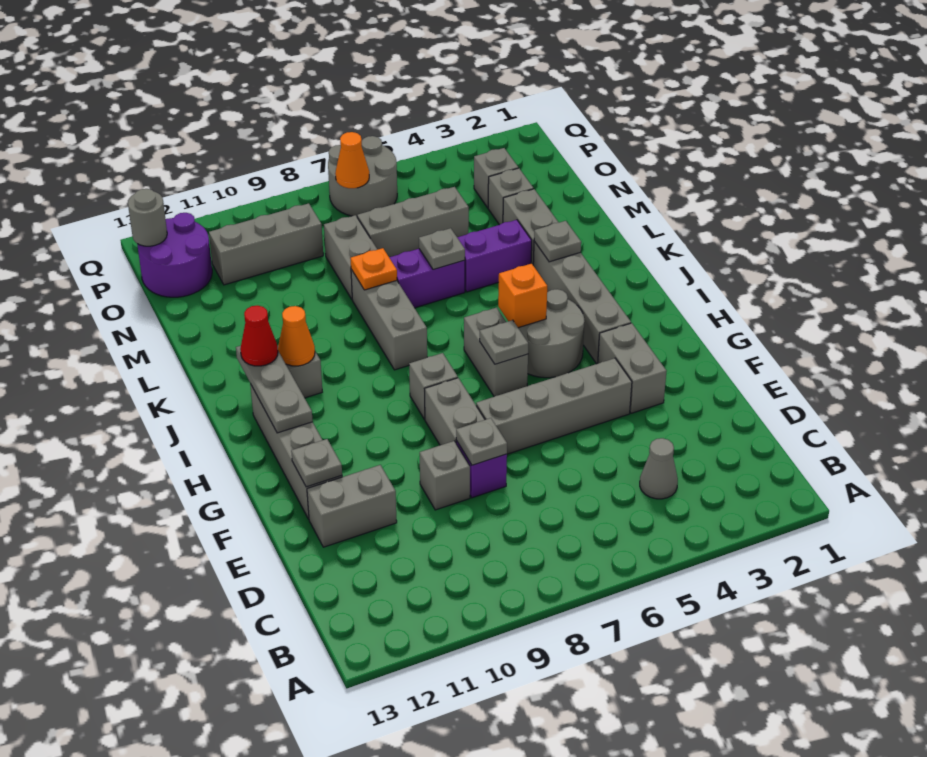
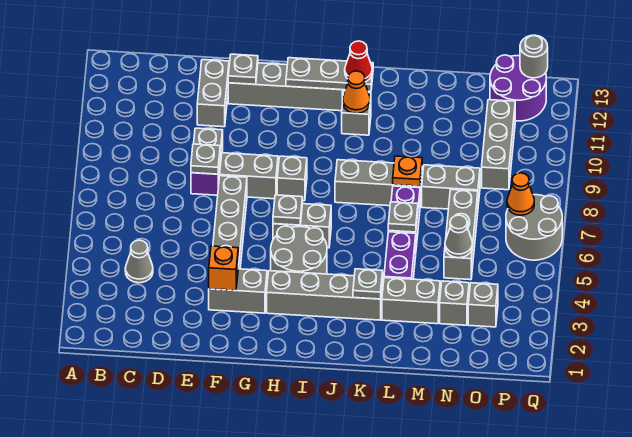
orange 1x1 brick [498,264,547,328] -> orange 1x1 brick moved to [209,246,238,290]
none -> grey 1x1 cone [445,215,472,258]

